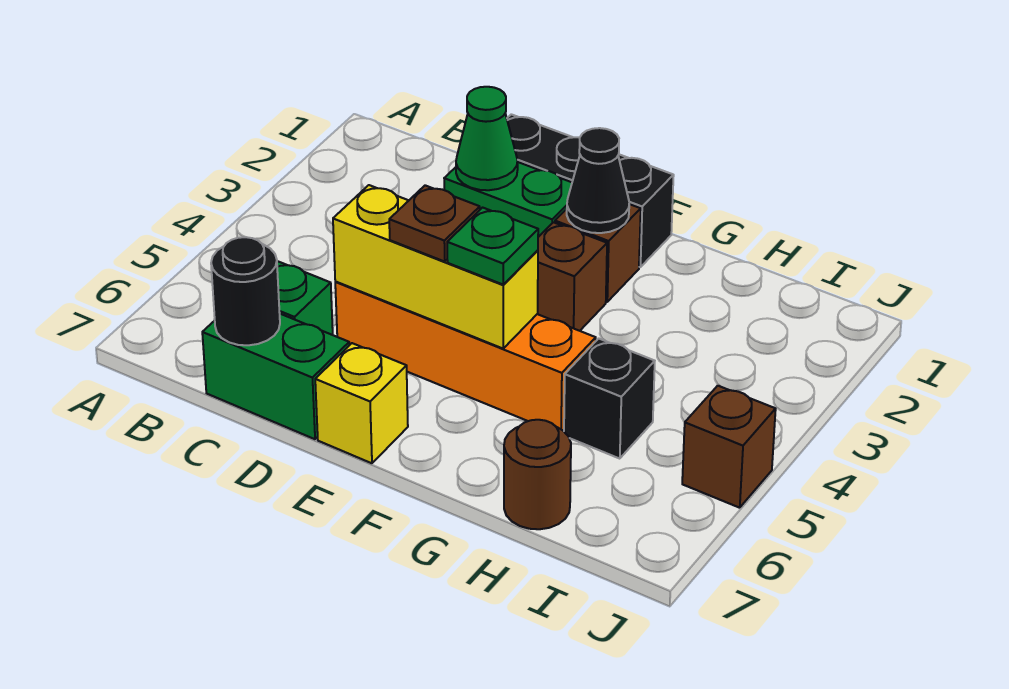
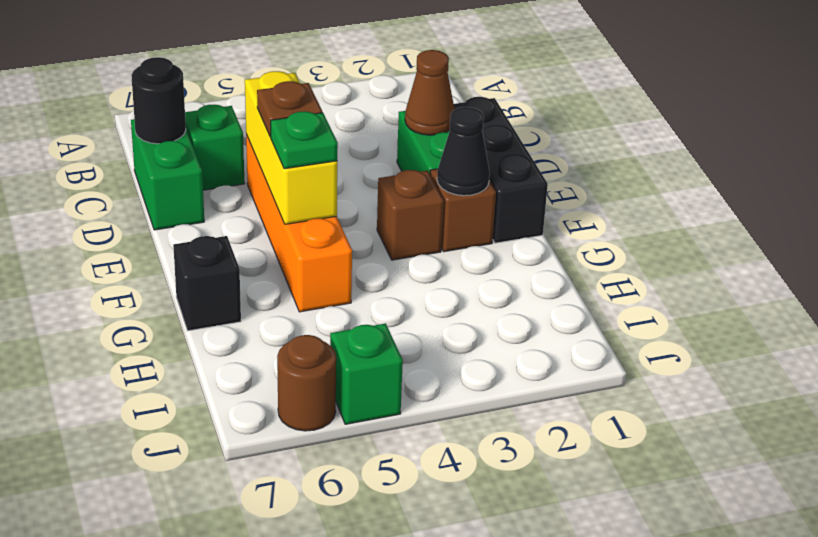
green 1x1 cone [456,87,518,190] -> brown 1x1 cone [405,50,455,135]
yellow 1x1 brick [315,343,408,463] -> none
black 1x1 brick [564,339,655,458] -> black 1x1 brick moved to [173,236,241,331]
brown 1x1 round brick [504,420,571,529] -> brown 1x1 round brick moved to [277,335,336,431]
brown 1x1 brick [682,386,776,508] -> green 1x1 brick [330,323,403,424]

